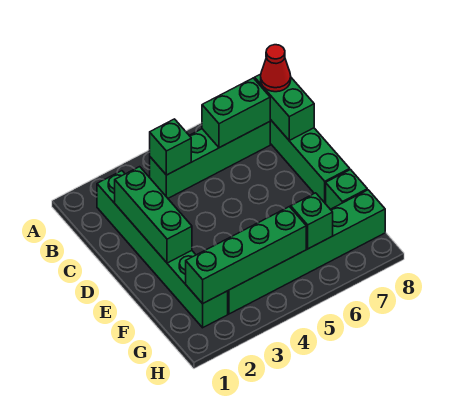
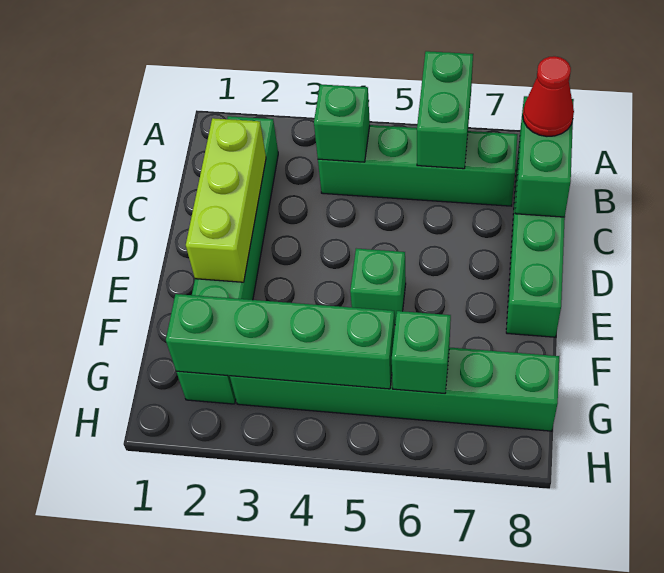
green 1x2 brick [202,78,270,148] -> green 1x2 brick turned to [417,51,473,169]
green 1x3 brick [115,167,192,263] -> lime 1x3 brick [186,118,266,282]
green 1x1 brick [326,170,367,209] -> green 1x1 brick moved to [350,248,406,323]

